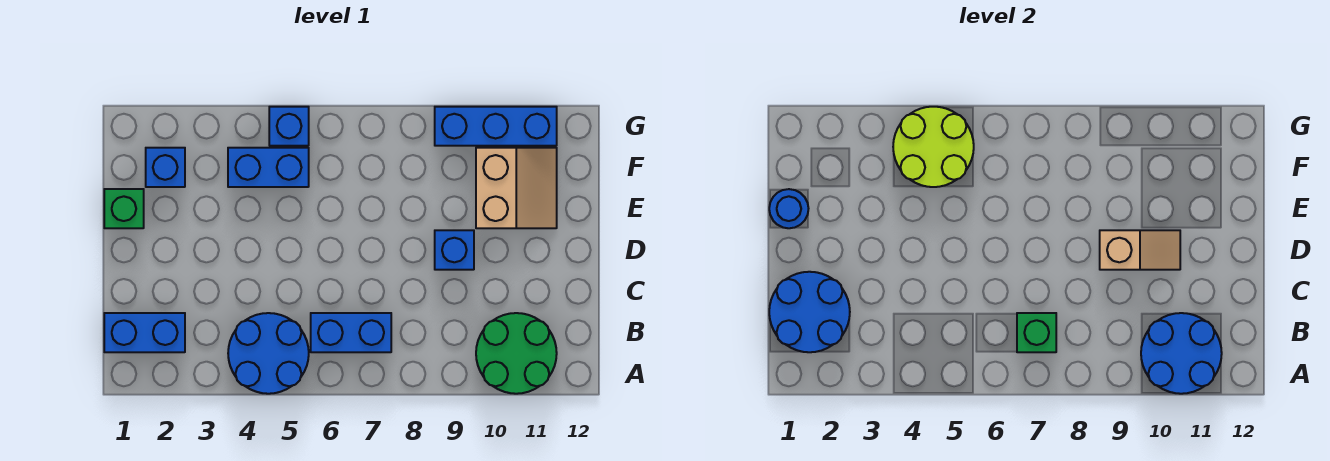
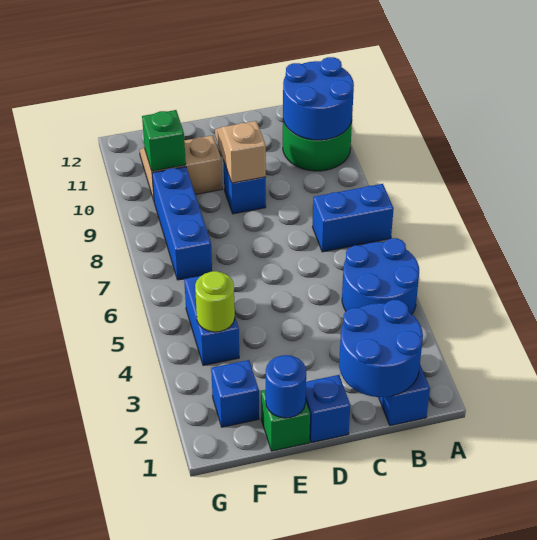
blue 1x2 brick [311,313,391,352] -> blue 1x2 brick turned to [313,184,394,252]
green 1x1 brick [1017,313,1056,352] -> green 1x1 brick moved to [142,110,186,171]
lime 2x2 round brick [893,107,974,187] -> lime 1x1 round brick [195,271,235,332]
blue 1x1 brick [269,107,309,146] -> blue 1x1 brick moved to [306,375,350,443]
blue 1x3 brick [435,107,557,146] -> blue 1x3 brick moved to [152,167,212,280]

